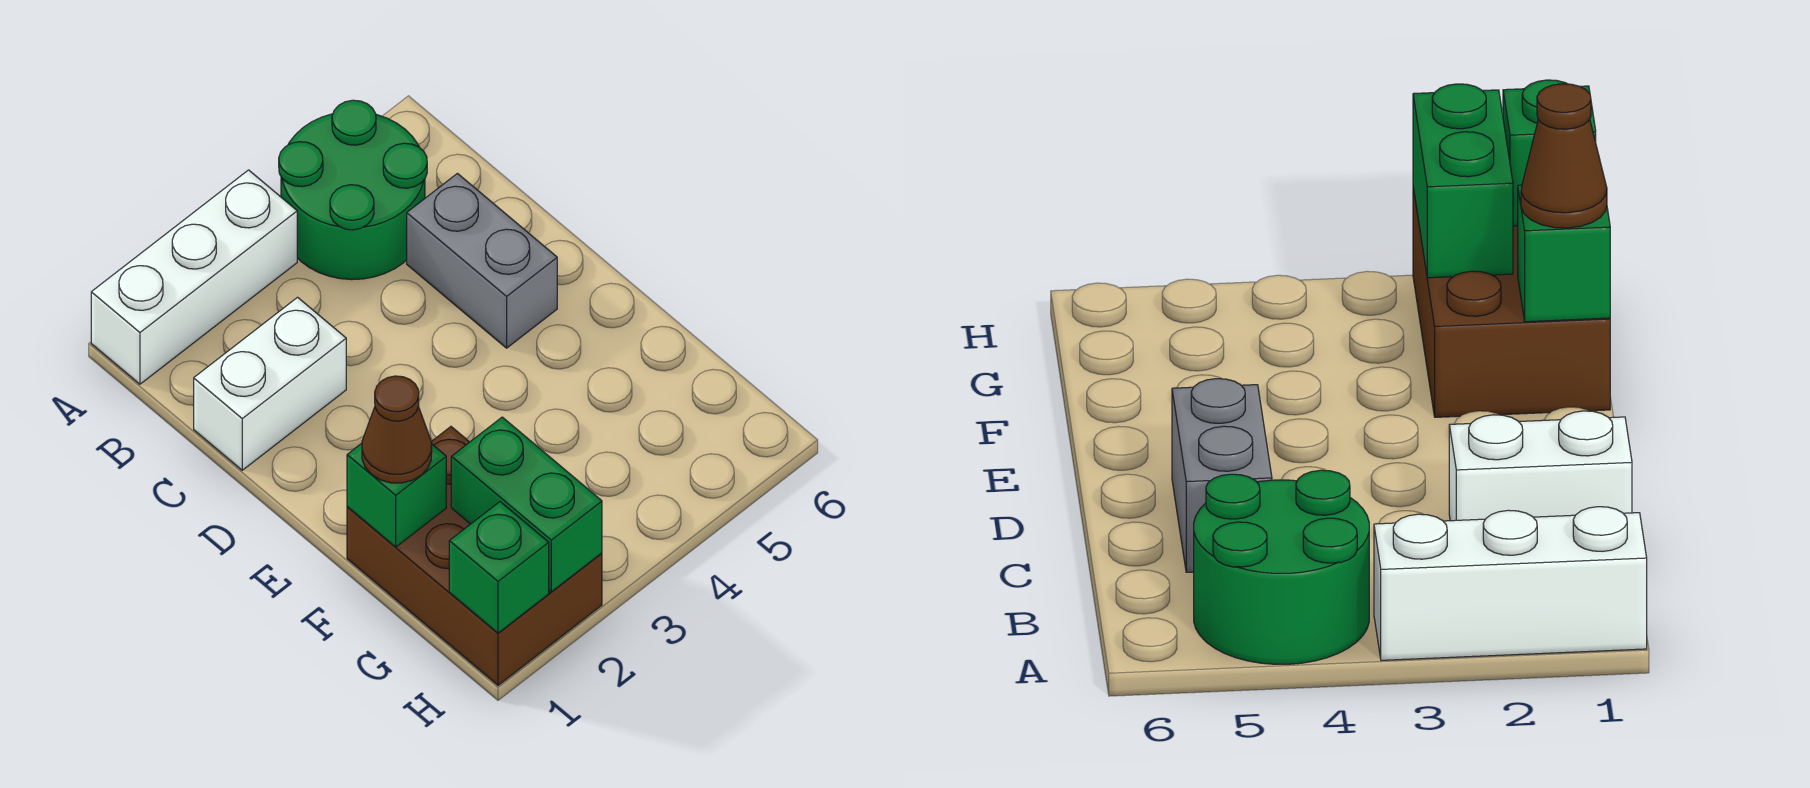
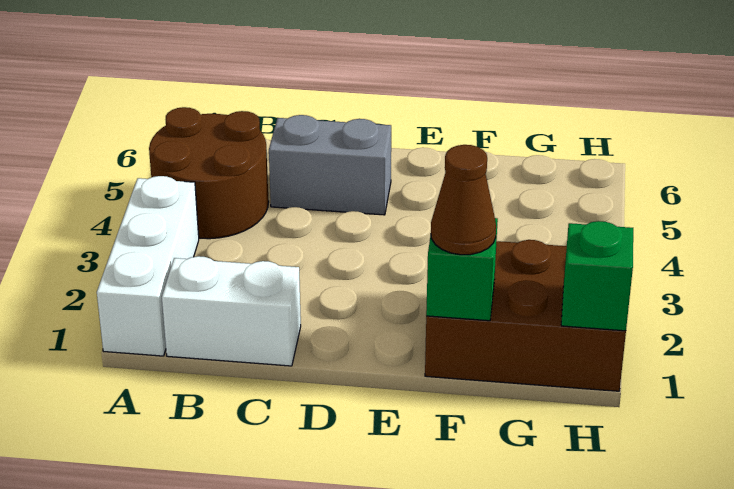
green 2x2 round brick [279,100,427,280] -> brown 2x2 round brick [149,107,269,239]
white 1x2 brick [194,297,346,470] -> white 1x2 brick turned to [162,256,301,366]
green 1x2 brick [451,417,602,592] -> none

